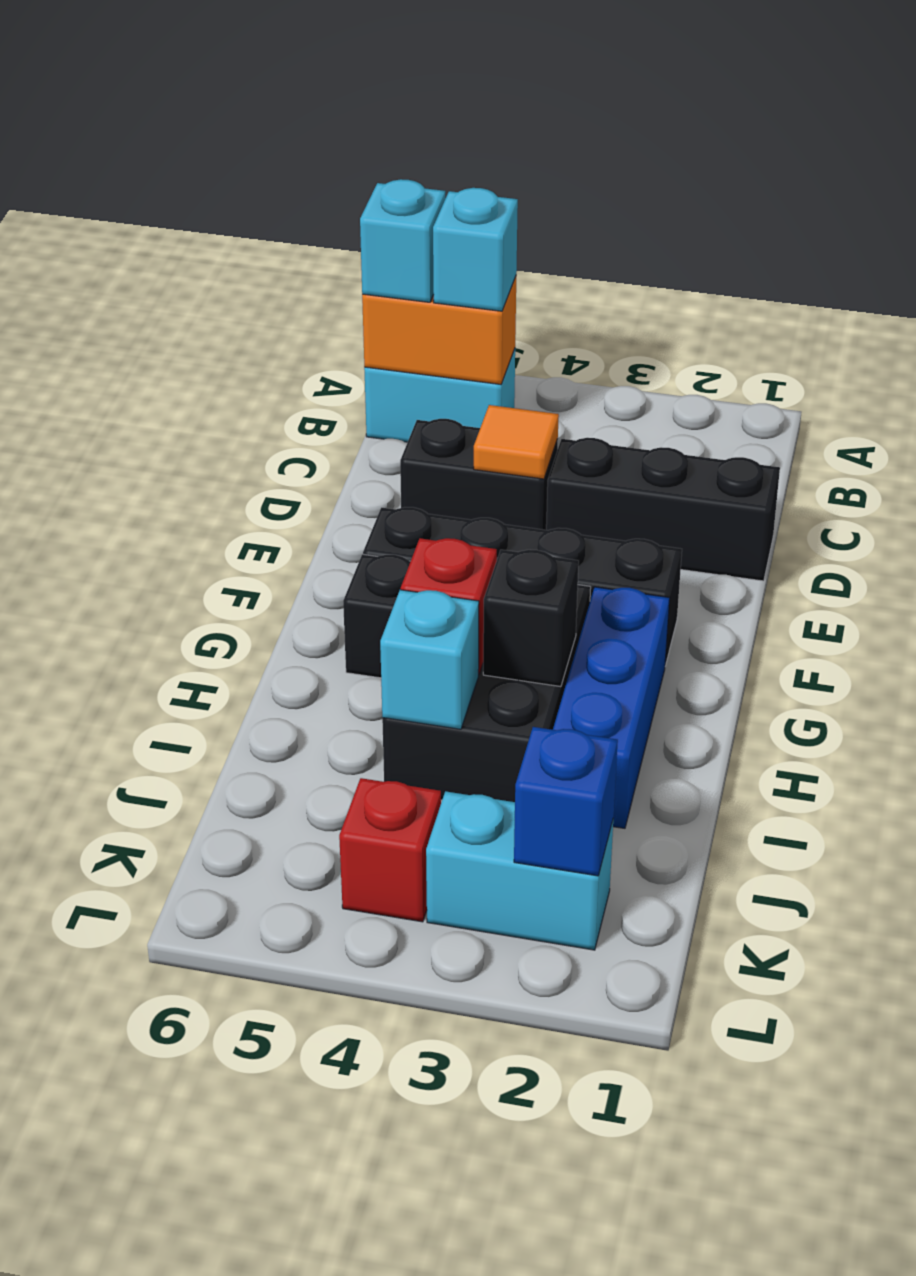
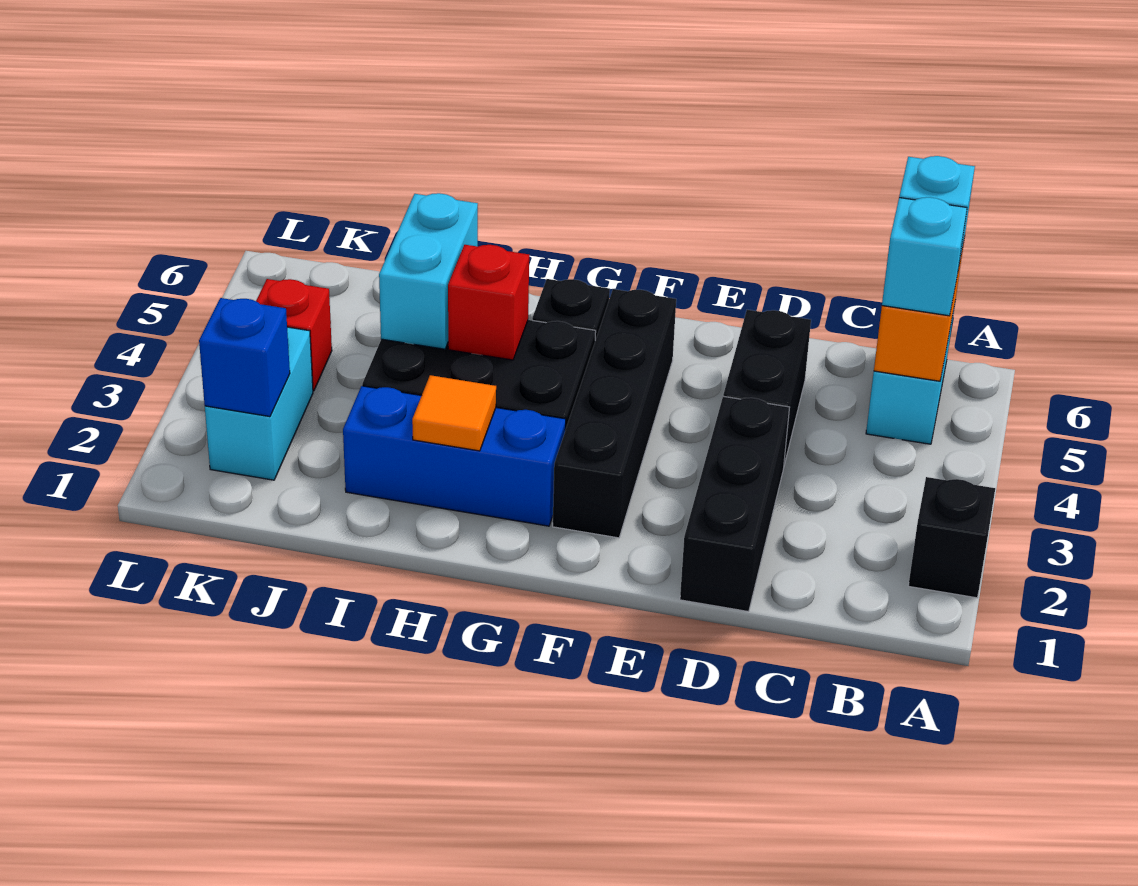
orange 1x1 tile [474,405,559,479] -> orange 1x1 tile moved to [412,375,496,451]
black 1x1 brick [483,550,579,687] -> black 1x1 brick moved to [908,477,995,598]
cyan 1x1 brick [380,590,479,729] -> cyan 1x2 brick [379,193,478,349]

